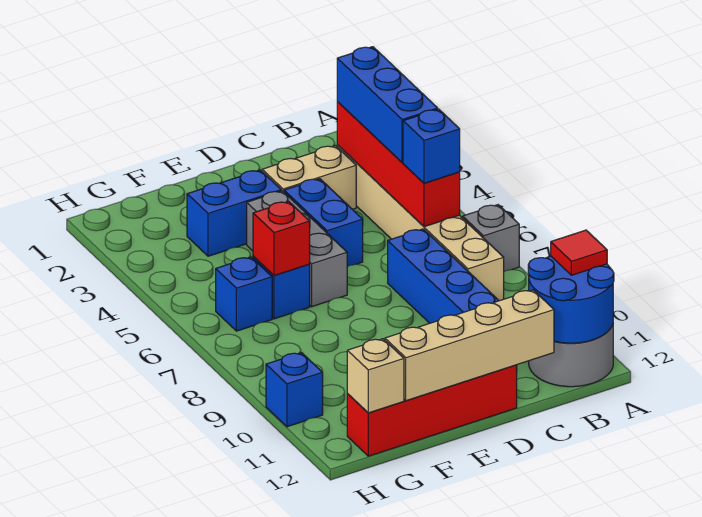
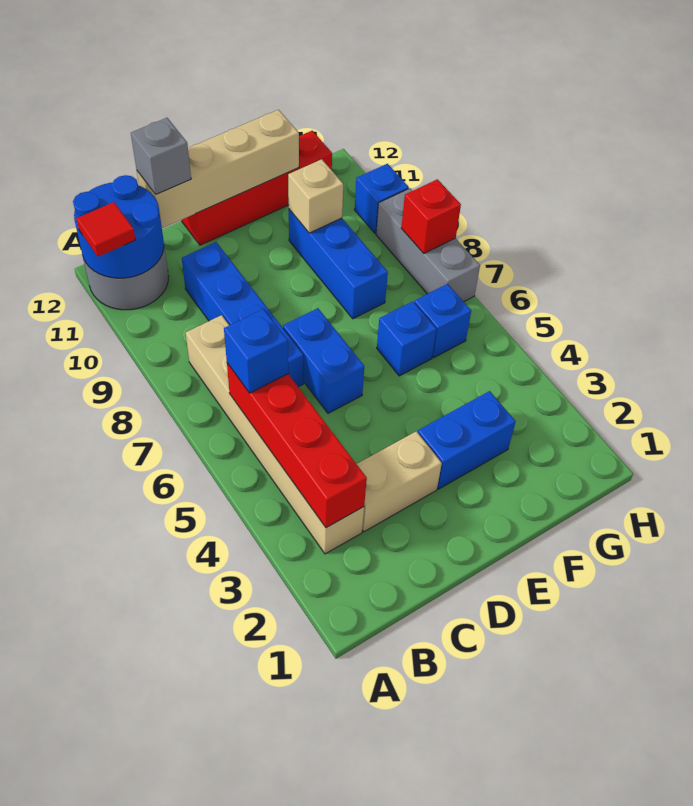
grey 1x1 brick [463,205,519,272] -> grey 1x1 brick moved to [131,118,191,195]
blue 1x3 brick [337,47,438,162] -> blue 1x3 brick moved to [289,209,388,319]
blue 1x2 brick [284,179,363,267] -> blue 1x2 brick moved to [283,308,364,413]
grey 1x3 brick [247,191,347,307] -> grey 1x3 brick moved to [376,188,480,302]
red 1x1 brick [253,201,310,276] -> red 1x1 brick moved to [401,179,461,253]
tan 1x1 brick [347,339,404,413] -> tan 1x1 brick moved to [288,159,343,233]

